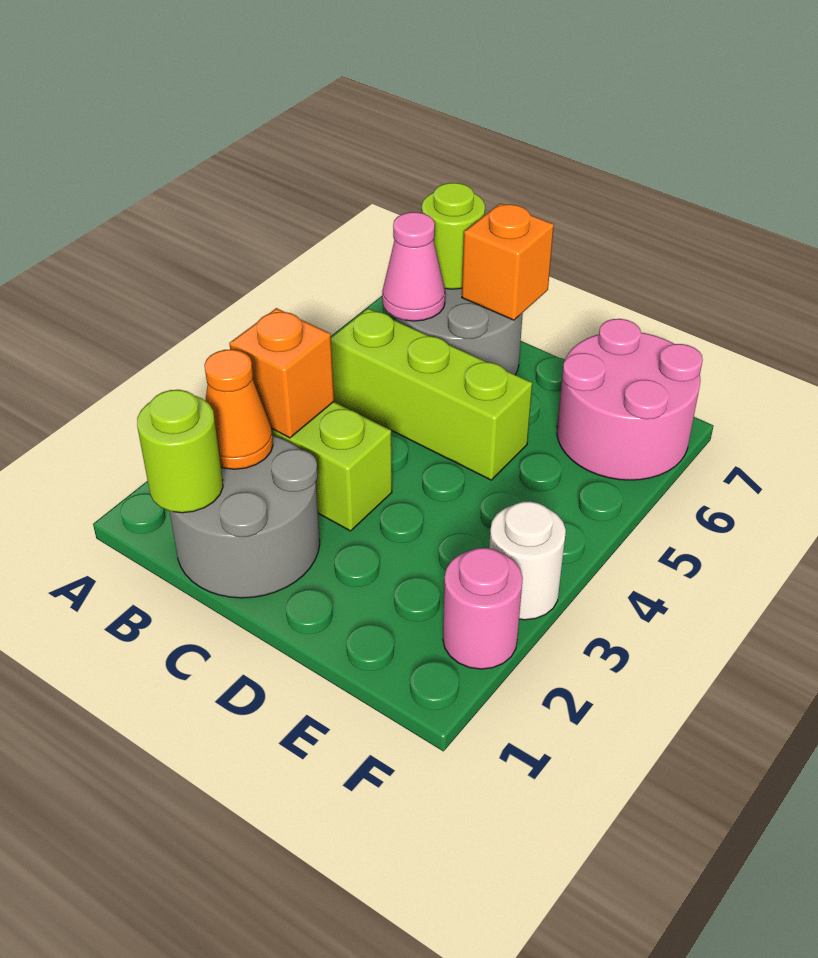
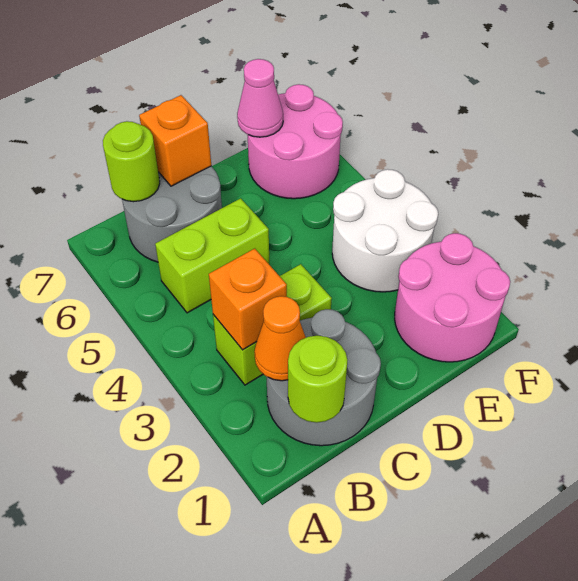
lime 1x3 brick [331,308,532,480] -> lime 1x2 brick [155,198,269,313]
pink 1x1 cone [382,212,445,321] -> pink 1x1 cone moved to [237,59,283,137]
pink 1x1 round brick [443,548,523,669] -> pink 2x2 round brick [395,233,510,362]
white 1x1 round brick [489,501,566,620] -> white 2x2 round brick [332,169,438,292]

